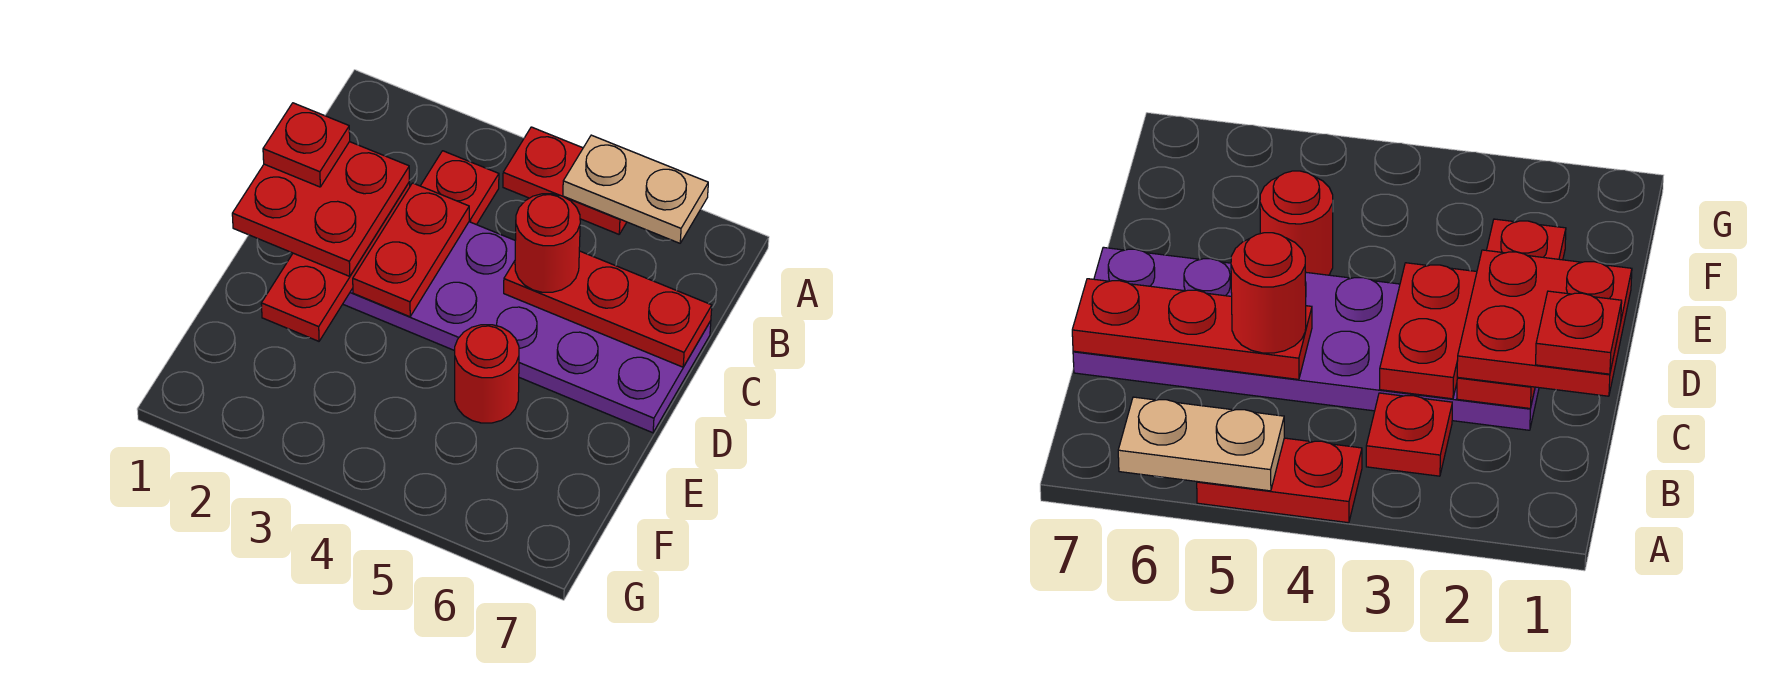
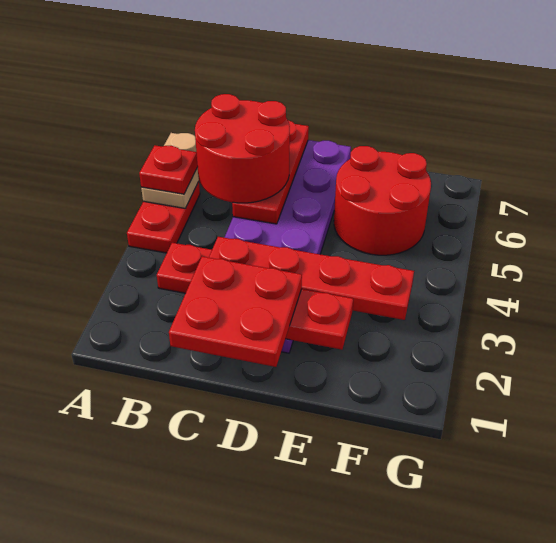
red 1x1 plate [263,103,350,187] -> red 1x1 plate moved to [139,145,198,194]
red 1x2 plate [353,183,469,317] -> red 1x4 plate [209,237,414,320]
red 1x1 round brick [515,194,580,292] -> red 2x2 round brick [195,94,290,203]
red 1x1 round brick [455,325,519,423] -> red 2x2 round brick [334,146,431,255]

